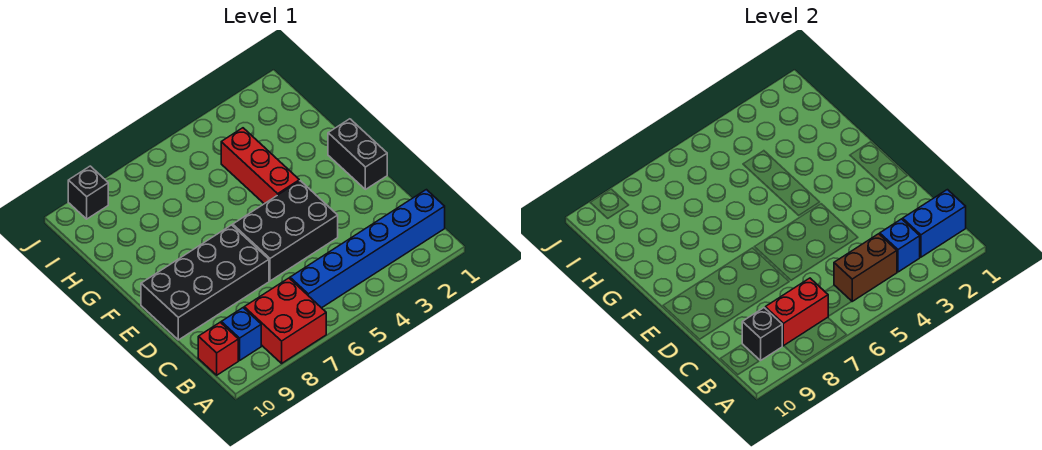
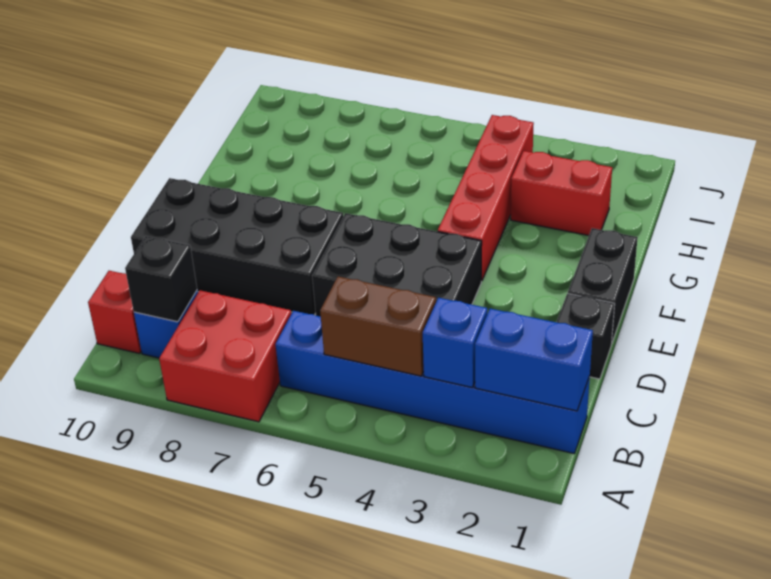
red 1x2 brick [765,278,828,346] -> red 1x2 brick moved to [511,151,612,236]
red 1x3 brick [221,128,299,204] -> red 1x4 brick [438,115,534,281]
black 1x1 brick [68,166,108,219] -> black 1x1 brick moved to [557,294,615,379]

